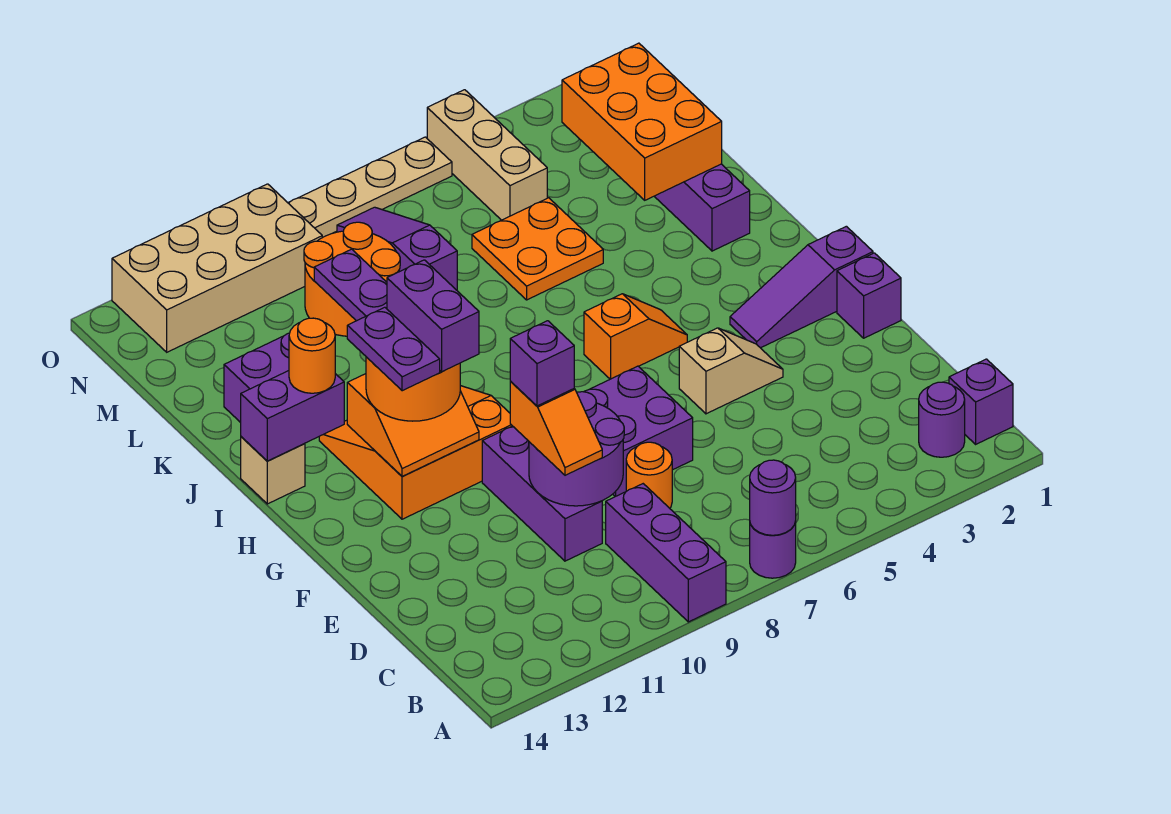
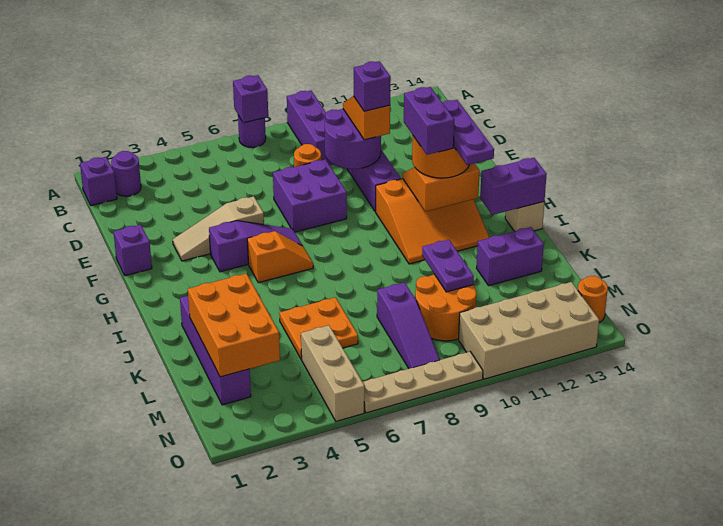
purple 1x1 round brick [750,460,796,535] -> purple 1x1 brick [233,75,268,123]
tan 1x2 slope [679,328,783,414] -> tan 1x3 slope [173,196,264,261]
purple 1x3 slope [730,226,873,348] -> purple 1x3 slope moved to [209,221,302,272]
purple 1x2 plate [347,307,440,391] -> purple 1x3 plate [443,100,494,165]
orange 1x2 slope [584,294,687,379] -> orange 1x2 slope turned to [247,231,313,283]
orange 1x1 round brick [289,318,335,393] -> orange 1x1 round brick moved to [578,276,608,322]

